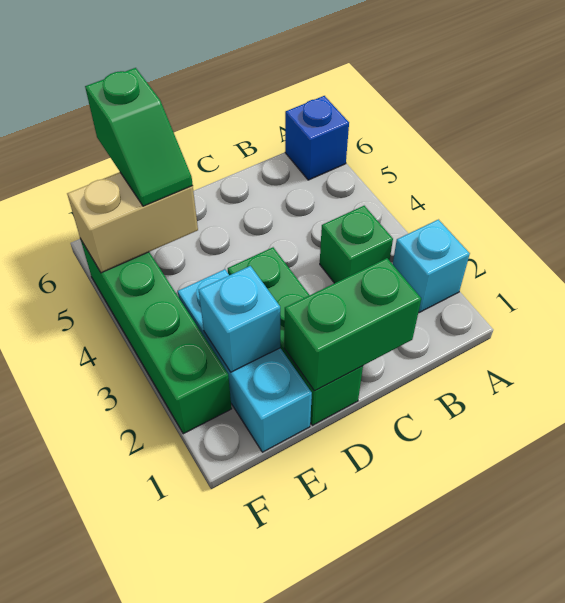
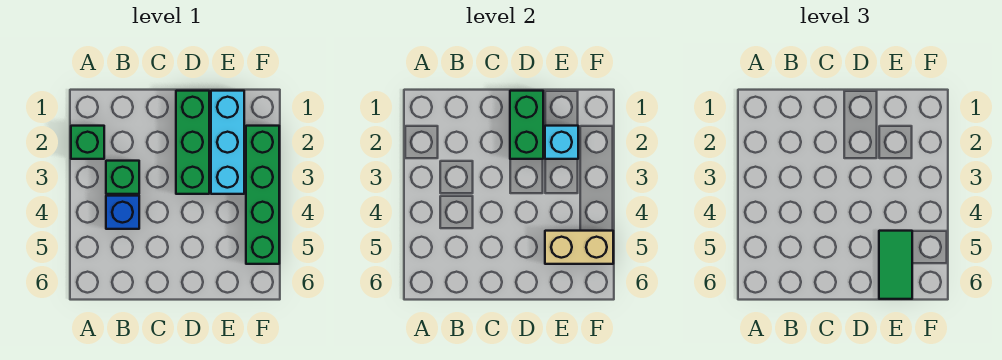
cyan 1x1 brick [393,220,470,313] -> green 1x1 brick [71,126,104,159]
blue 1x1 brick [285,96,349,180] -> blue 1x1 brick moved to [106,196,139,229]
green 1x2 brick [284,258,421,391] -> green 1x2 brick turned to [510,91,543,159]
green 1x2 slope [85,68,193,206] -> green 1x2 tile [879,231,912,299]

